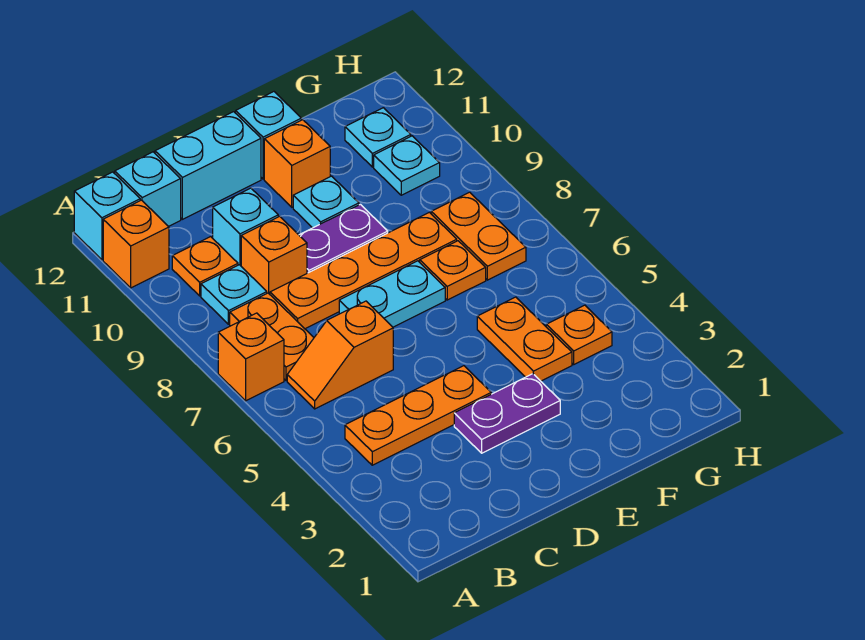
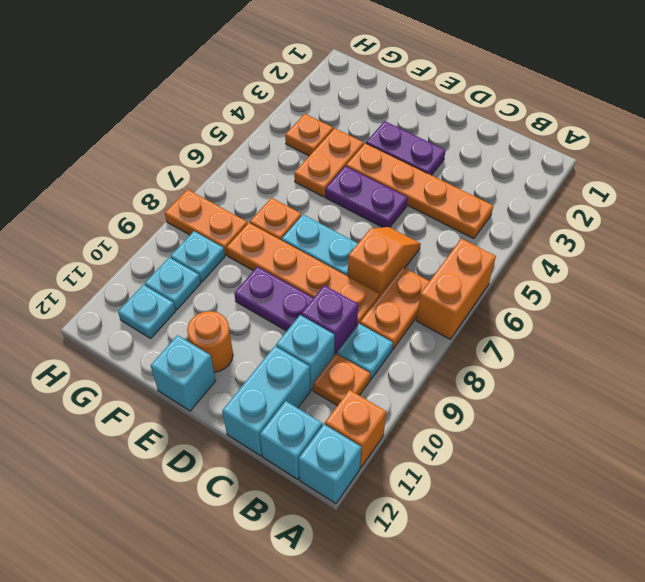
orange 1x1 brick [218,313,284,401] -> orange 1x2 brick [416,239,496,339]
orange 1x3 plate [345,366,491,465] -> orange 1x4 plate [346,143,493,239]
orange 1x2 slope [287,301,393,409] -> orange 1x2 slope turned to [348,227,421,297]
orange 1x1 brick [241,216,307,294] -> purple 1x1 brick [301,285,358,355]
cyan 1x2 brick [155,112,261,219] -> cyan 1x2 brick turned to [222,346,310,456]
none -> purple 1x2 plate [325,166,408,227]
cyan 1x1 plate [293,176,359,228] -> cyan 1x1 plate moved to [170,231,225,282]
orange 1x1 brick [264,120,330,207] -> orange 1x1 round brick [187,311,233,372]
orange 1x2 plate [431,192,526,280] -> orange 1x2 plate turned to [165,189,247,255]

